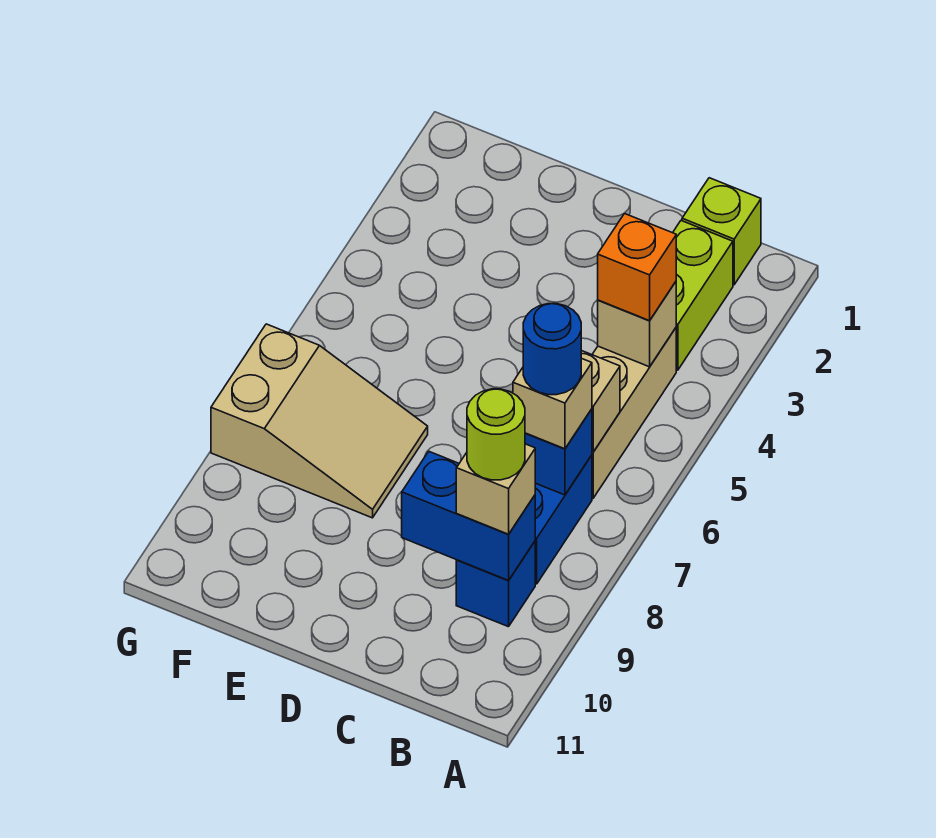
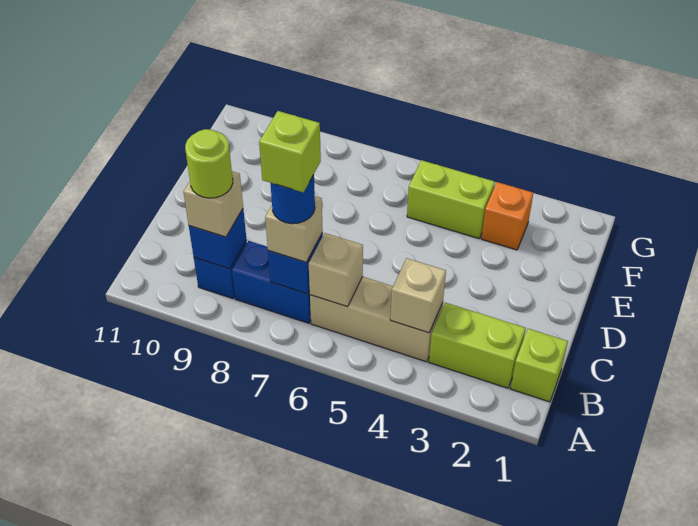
orange 1x1 brick [598,213,676,321] -> orange 1x1 brick moved to [481,182,533,250]
none -> lime 1x1 brick [259,111,321,192]
blue 1x2 brick [402,452,535,580] -> blue 1x1 brick [189,209,247,269]
tan 2x3 slope [211,324,428,518] -> none
none -> lime 1x2 brick [407,160,495,239]

